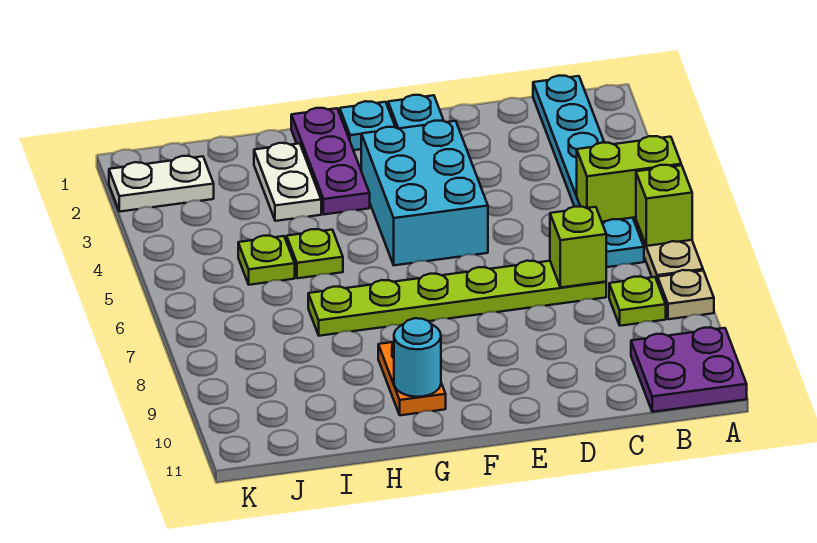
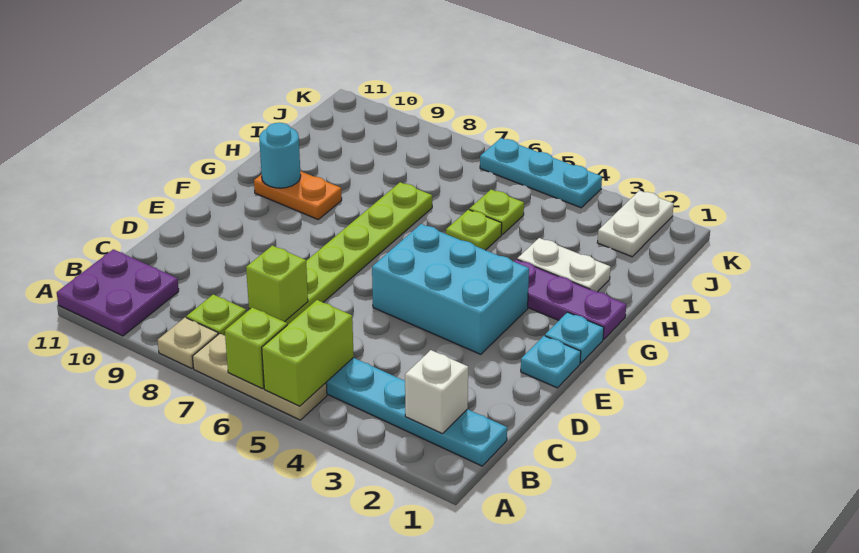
none -> white 1x1 brick [405,350,468,434]
none -> cyan 1x3 plate [480,138,602,208]

